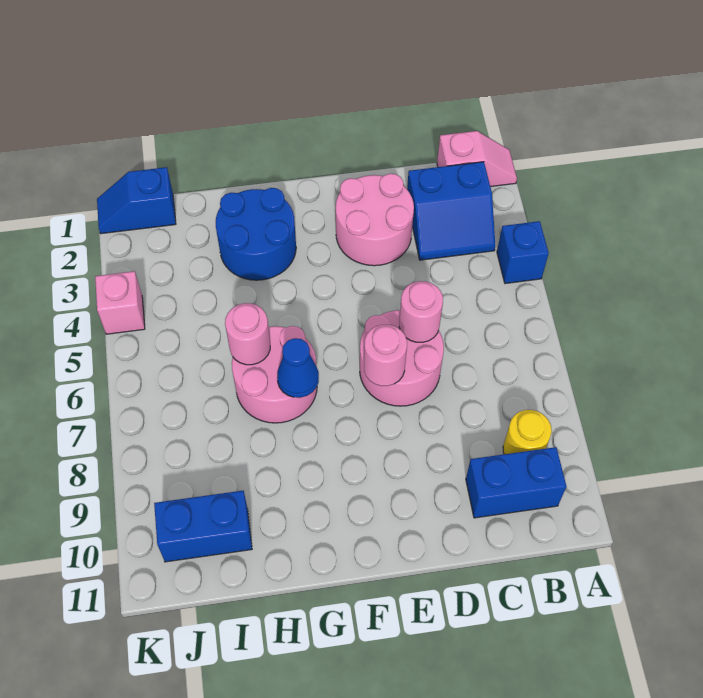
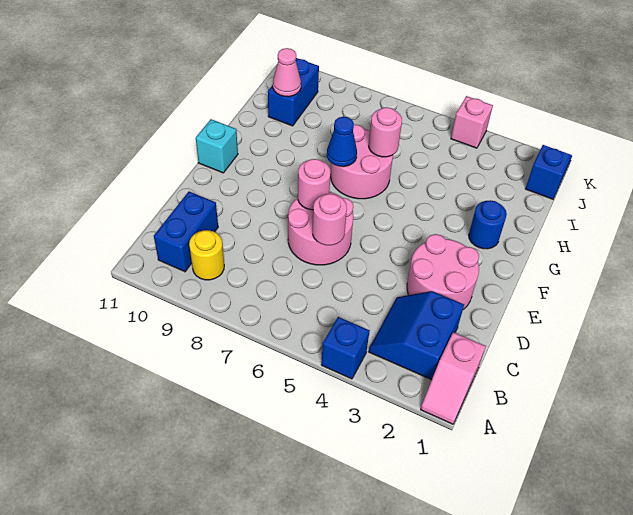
none -> cyan 1x1 brick [196,119,238,173]
blue 2x2 round brick [216,188,296,280] -> blue 1x1 round brick [469,200,507,249]
none -> pink 1x1 cone [273,48,301,97]

